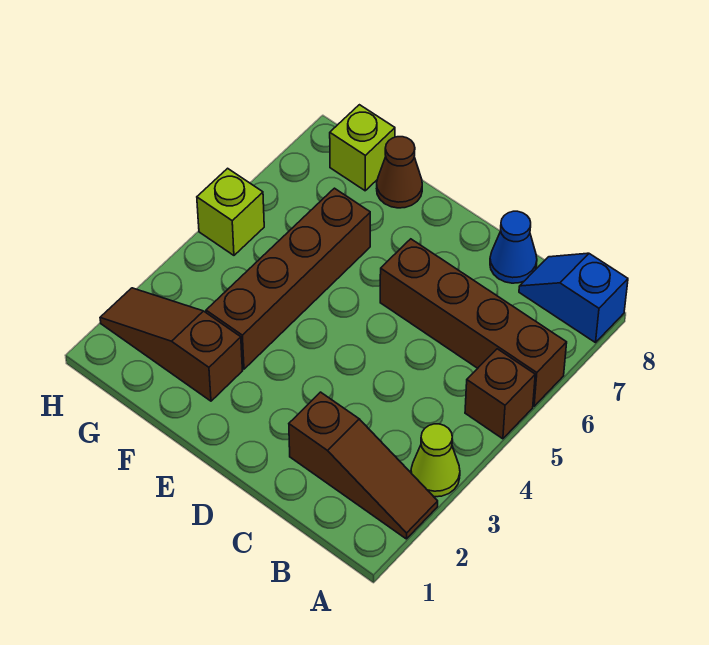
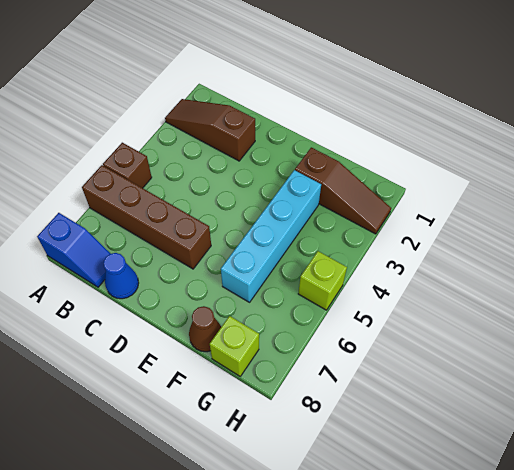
lime 1x1 cone [411,424,460,497] -> none
brown 1x4 brick [206,188,370,369] -> cyan 1x4 brick [221,170,321,302]

